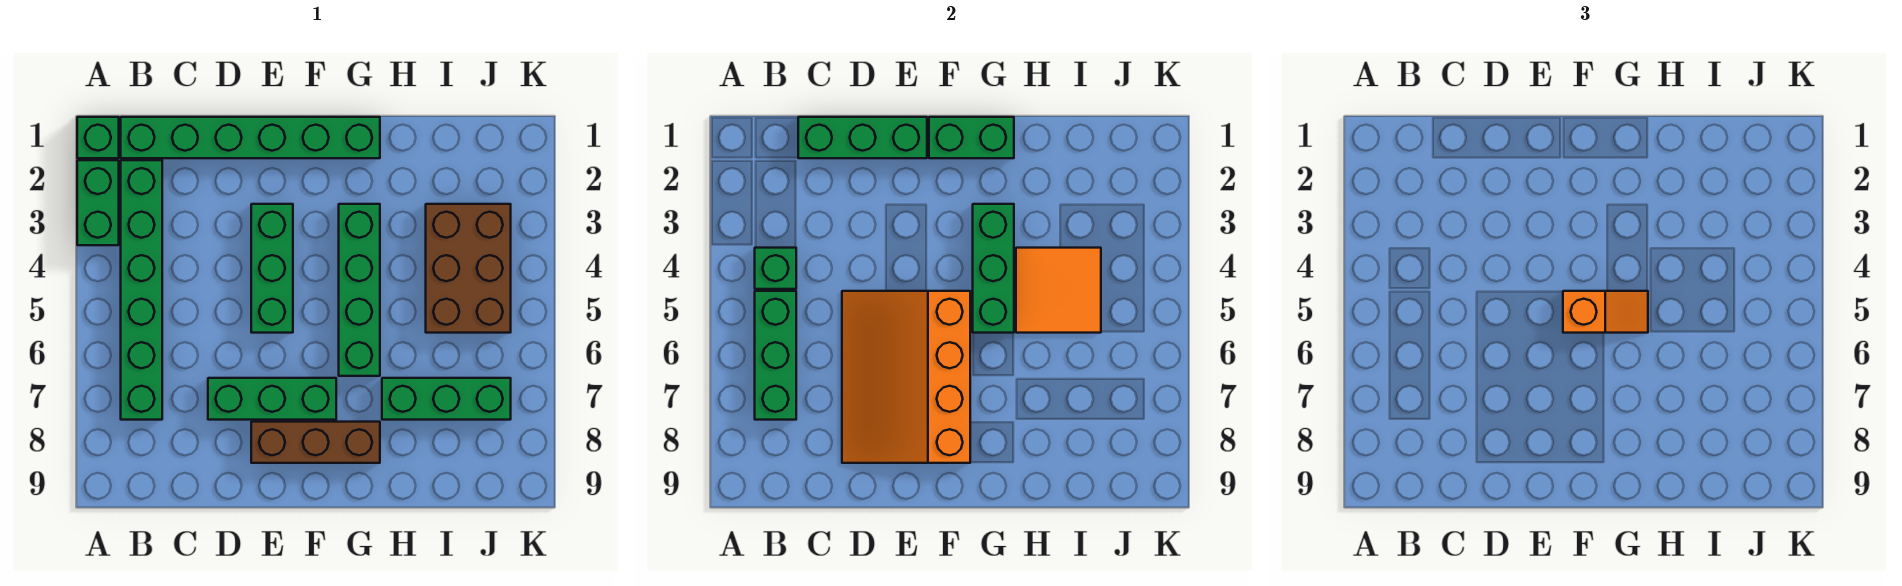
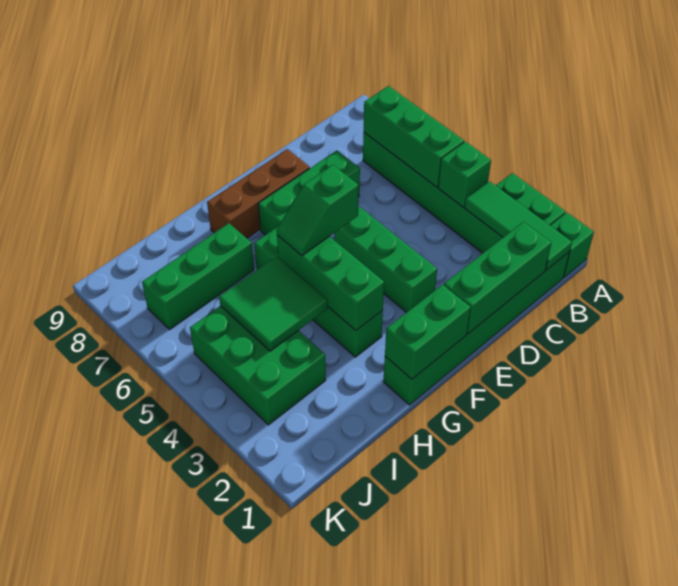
none -> green 1x3 tile [465,181,572,270]
orange 3x4 slope [842,291,970,463] -> none
orange 1x2 slope [1563,291,1648,333] -> green 1x2 slope [277,165,359,256]
orange 2x2 tile [1016,248,1101,333] -> green 2x2 tile [219,256,328,351]
brown 2x3 brick [426,204,511,333] -> green 2x3 brick [190,306,326,425]

